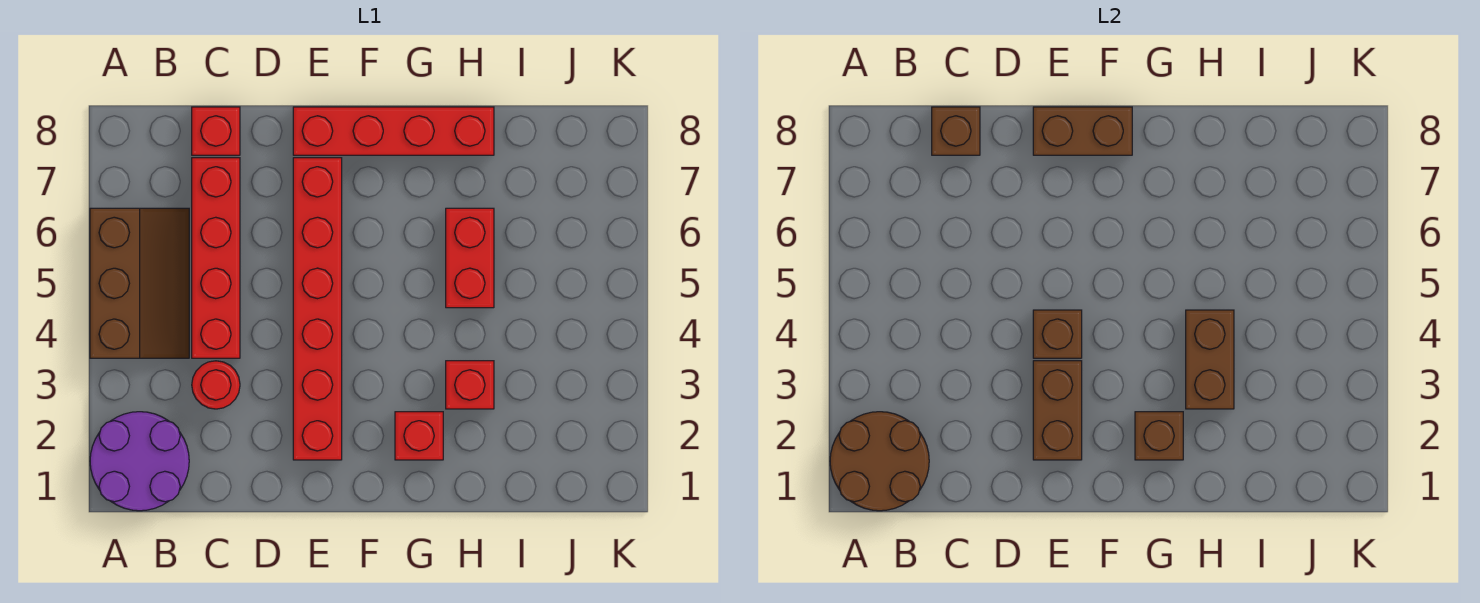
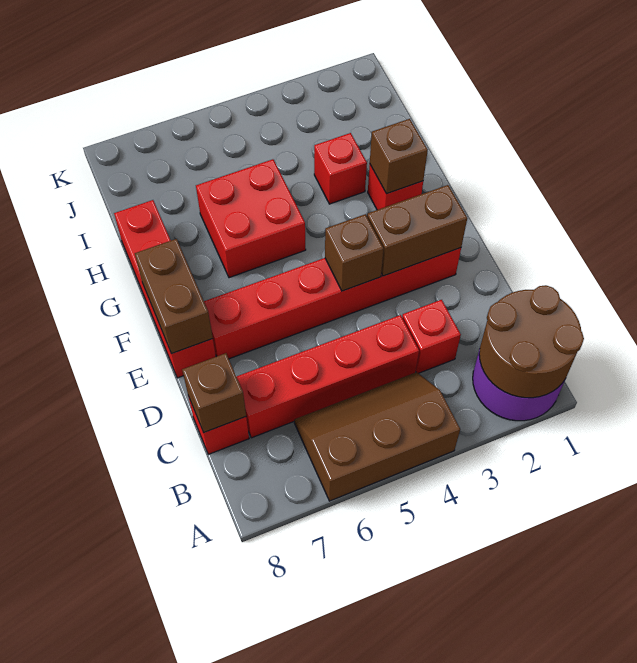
red 1x1 round brick [192,361,240,409] -> red 1x1 brick [402,300,461,373]
brown 1x2 brick [1186,310,1234,409] -> none
red 1x2 brick [446,208,494,308] -> red 2x2 brick [196,159,306,278]

